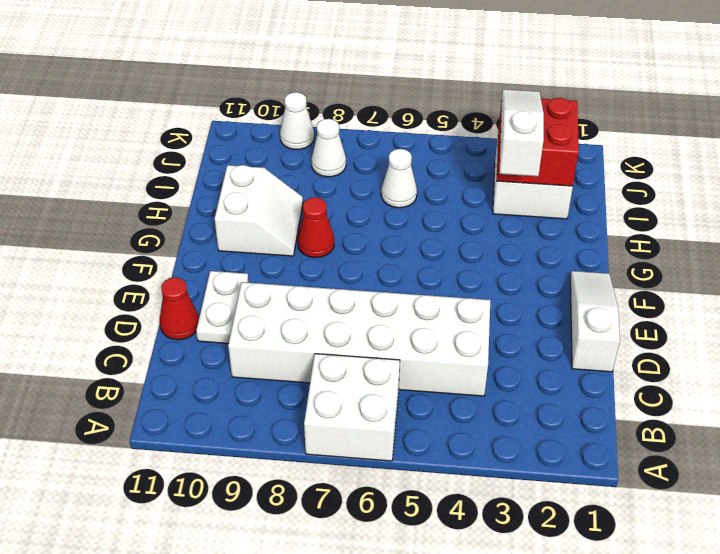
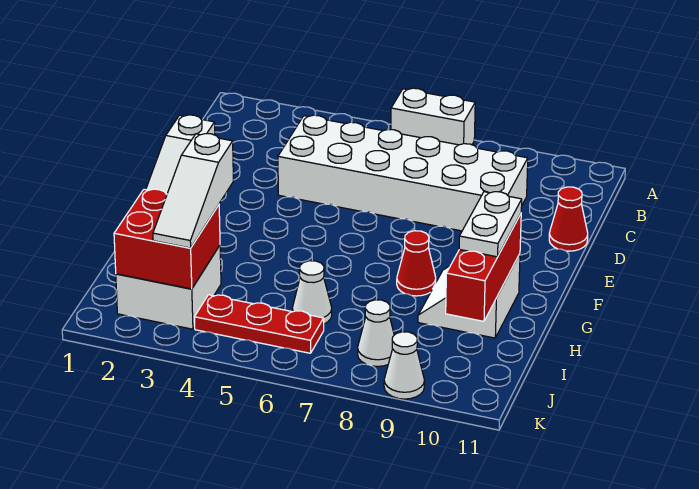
white 2x2 brick [304,354,400,461] -> white 1x2 brick [391,88,475,145]
white 1x2 plate [196,271,249,344] -> white 1x2 plate moved to [459,192,522,257]
none -> red 1x3 brick [446,214,521,321]
none -> red 1x3 plate [195,295,324,353]

